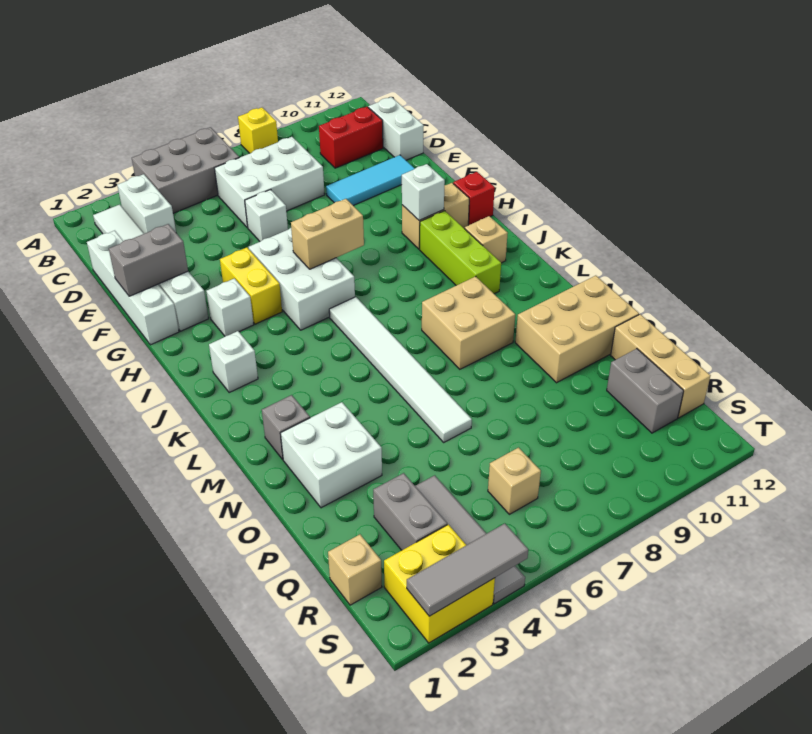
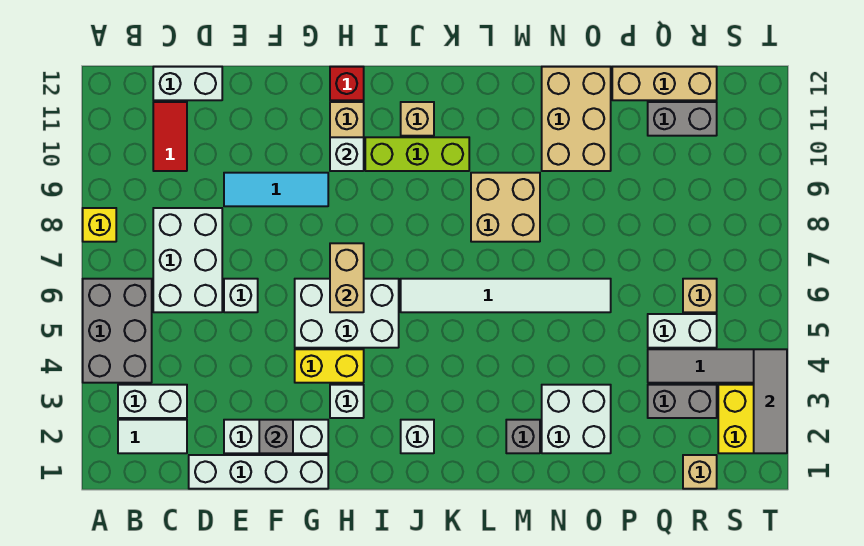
red 1x2 brick [319,107,383,168] -> red 1x2 tile [153,102,187,171]
cyan 1x3 tile [326,155,415,206] -> cyan 1x3 tile turned to [224,173,328,206]
grey 1x2 brick [109,224,188,296] -> grey 1x1 brick [259,420,293,453]
none -> white 1x2 brick [648,314,717,348]

